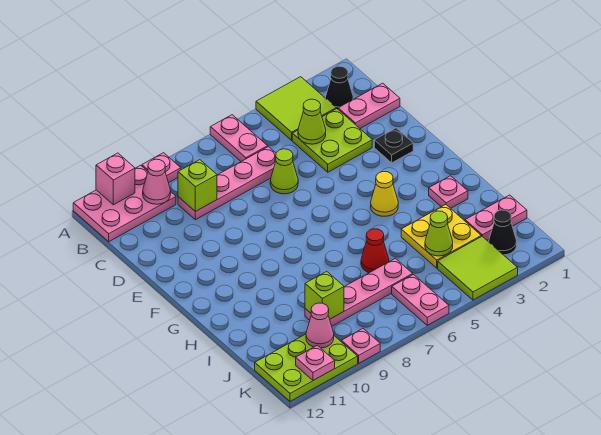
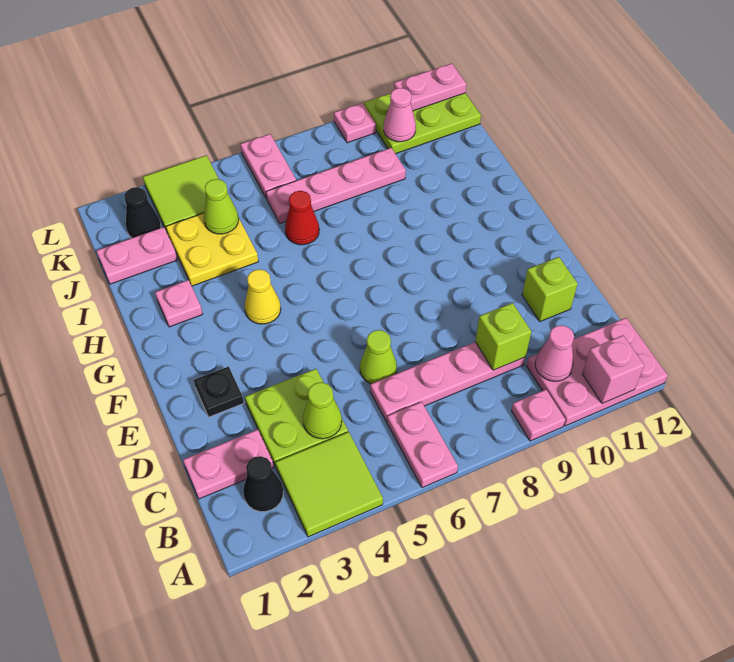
lime 1x1 brick [305,271,344,319] -> lime 1x1 brick moved to [522,257,578,321]
pink 1x1 plate [296,345,335,380] -> pink 1x2 plate [394,63,466,111]

